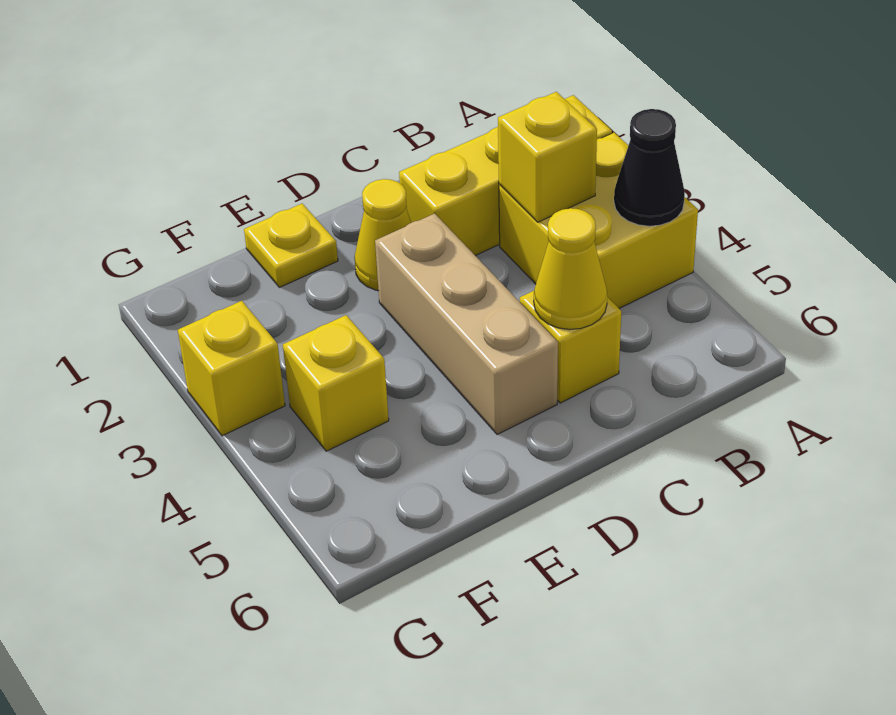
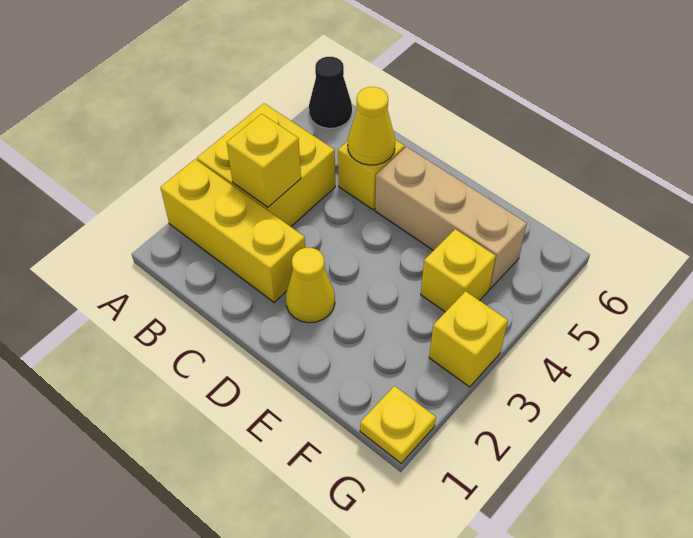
black 1x1 cone [614,109,685,226] -> black 1x1 cone moved to [309,57,352,128]
tan 1x3 brick [375,214,558,435] -> tan 1x3 brick turned to [375,147,527,289]
yellow 1x1 plate [244,204,338,287] -> yellow 1x1 plate moved to [360,386,436,463]

